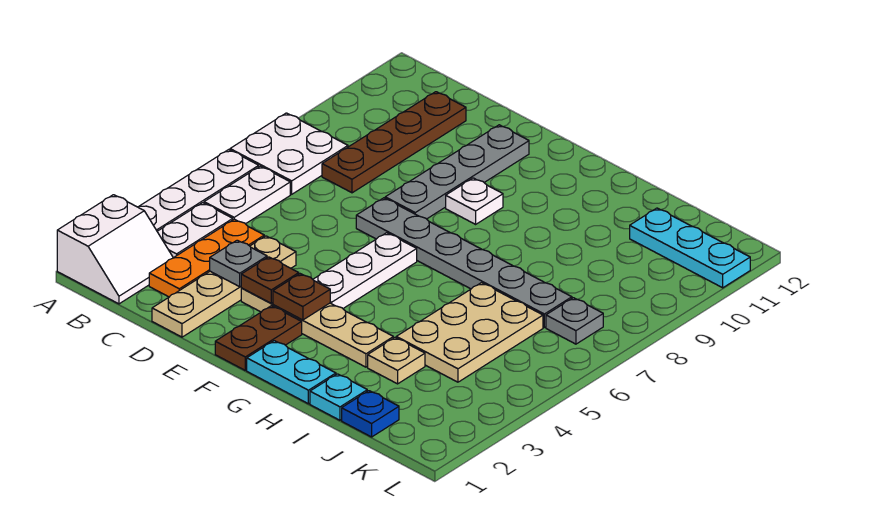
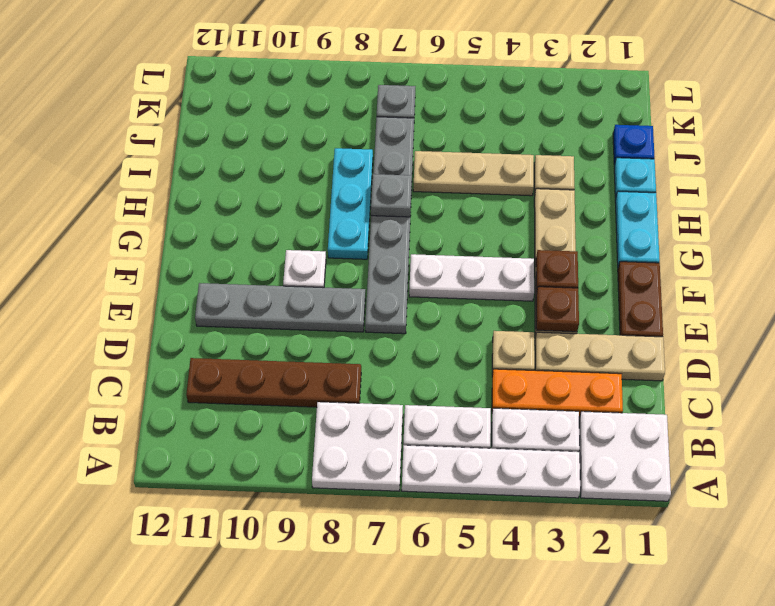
white 2x2 slope [57,195,173,304] -> white 2x2 plate [579,411,671,501]
grey 1x1 plate [210,240,267,287] -> grey 1x1 plate moved to [371,174,412,217]
brown 1x2 plate [215,306,302,370] -> brown 1x2 plate turned to [618,262,663,337]
tan 2x3 plate [396,283,543,382] -> tan 1x3 plate [413,151,534,196]
cyan 1x3 plate [630,208,750,288] -> cyan 1x3 plate moved to [328,148,373,259]

